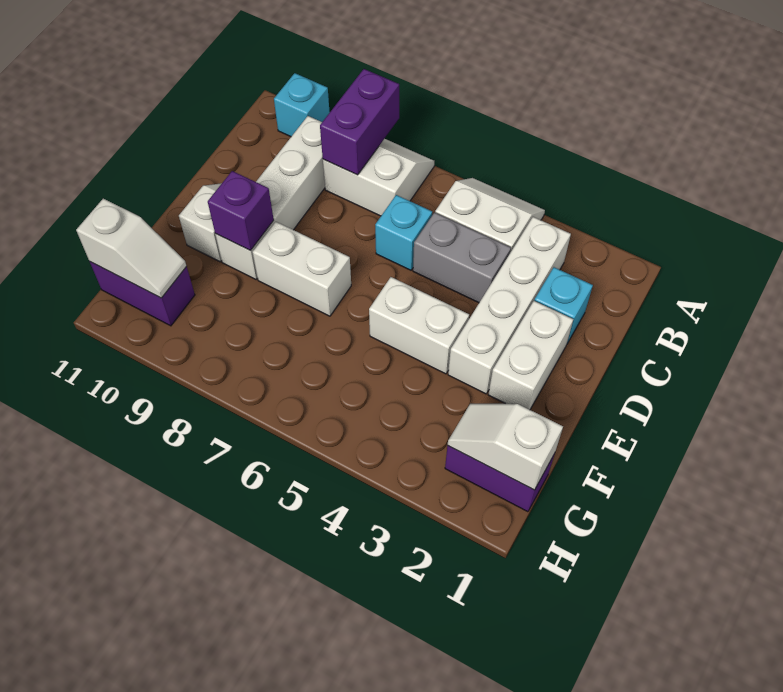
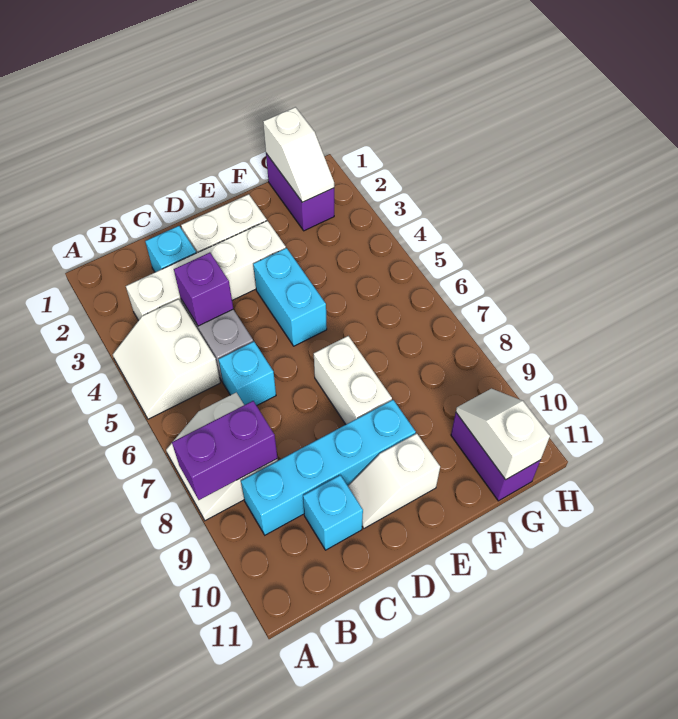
cyan 1x1 brick [274,73,330,137] -> cyan 1x1 brick moved to [303,475,363,550]
white 1x4 brick [215,116,325,279] -> cyan 1x4 brick [241,400,416,535]
white 1x2 brick [369,277,469,374] -> cyan 1x2 brick [253,248,327,346]
purple 1x1 brick [208,171,274,251] -> purple 1x1 brick moved to [174,253,233,326]

